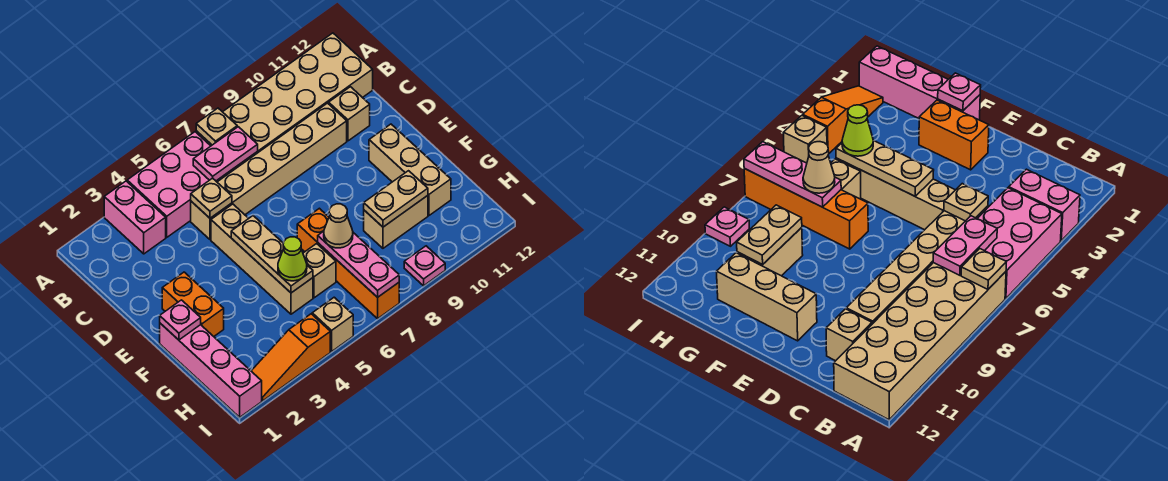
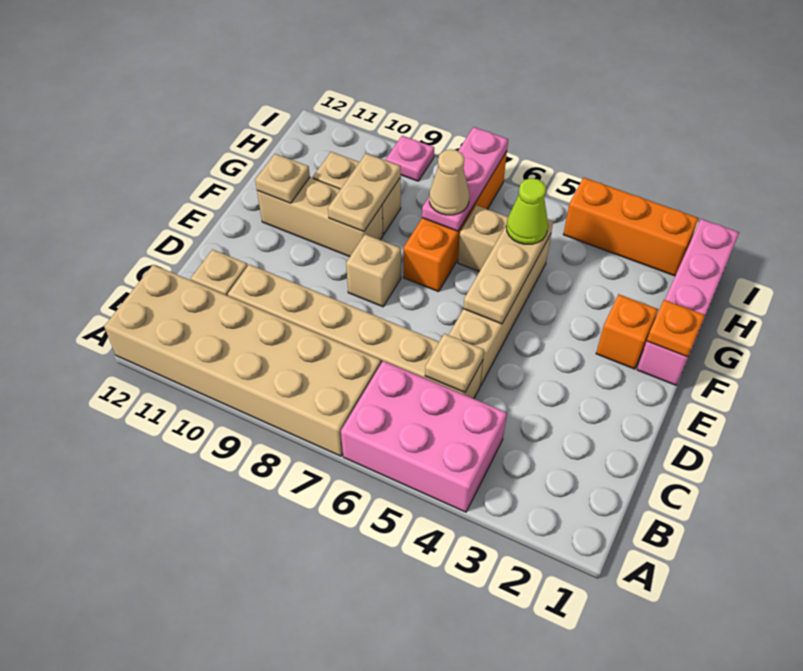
pink 1x2 brick [104,181,166,254] -> none
tan 1x1 plate [196,108,237,145] -> tan 1x1 plate moved to [255,154,310,203]
pink 1x2 plate [193,127,258,181] -> none
orange 1x2 brick [162,272,224,336] -> orange 1x1 brick [596,294,658,369]
tan 1x3 brick [369,124,451,215] -> tan 1x3 brick turned to [257,178,383,257]
pink 1x1 plate [160,300,201,340] -> orange 1x1 plate [647,300,705,357]
tan 1x2 plate [364,171,428,227] -> tan 1x2 plate turned to [328,154,401,232]
orange 1x3 slope [252,314,330,401] -> orange 1x3 brick [563,178,699,276]
tan 1x1 brick [312,297,353,351] -> tan 1x1 brick moved to [346,234,401,307]

